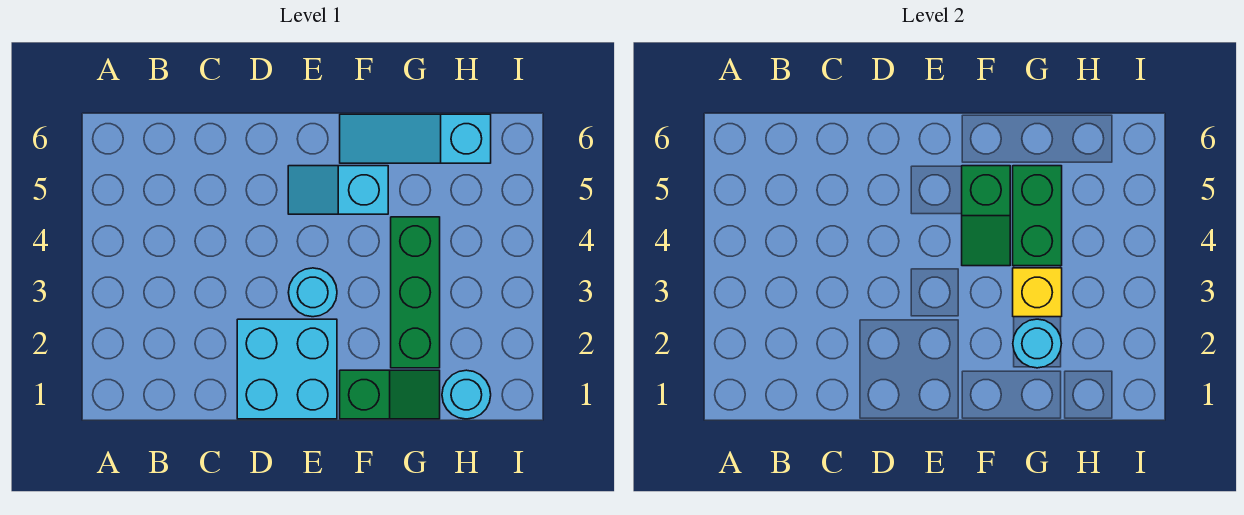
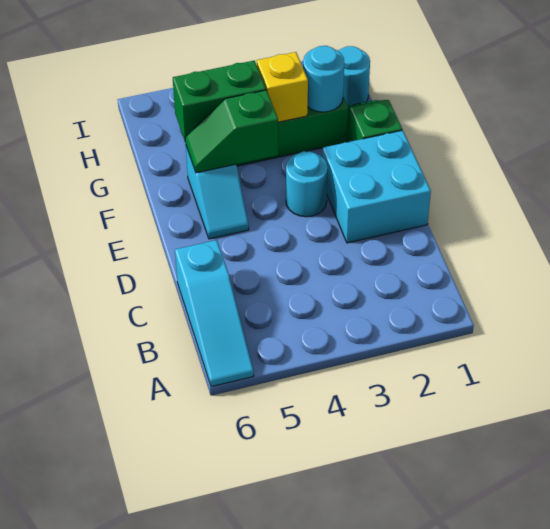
green 1x2 slope [962,166,1010,266] -> green 1x2 slope turned to [185,90,278,173]
cyan 1x3 slope [340,114,491,163] -> cyan 1x3 slope moved to [175,240,254,387]

